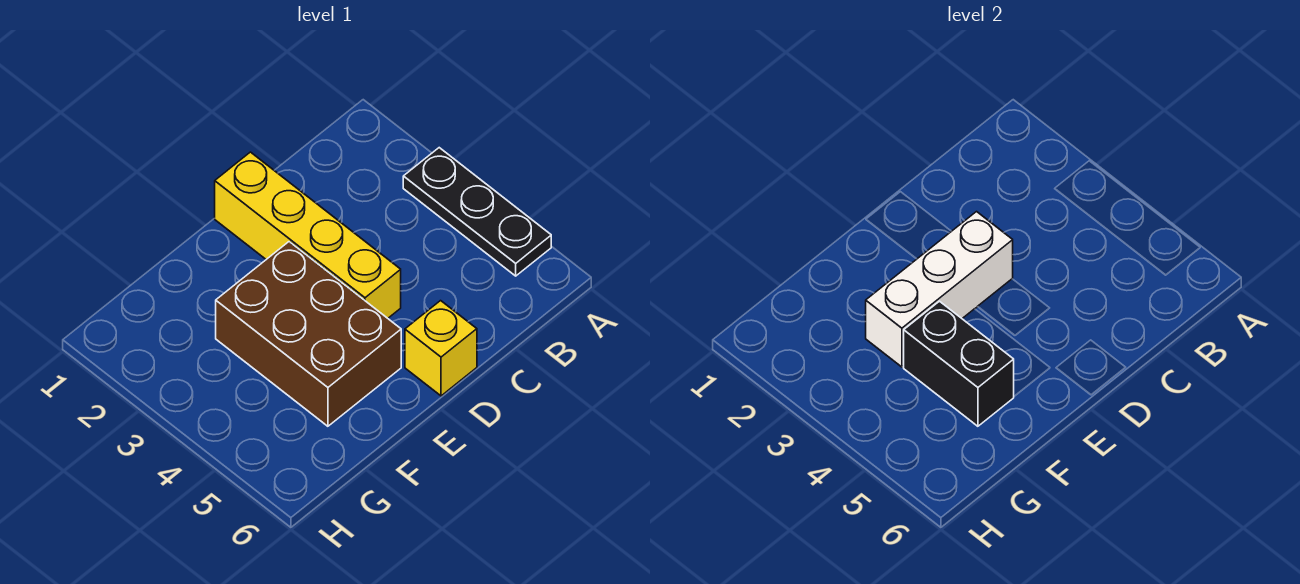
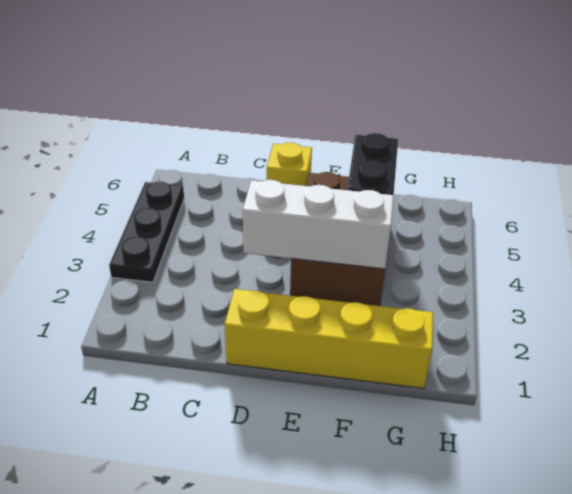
yellow 1x4 brick [215,152,401,318] -> yellow 1x4 brick turned to [225,289,433,389]

